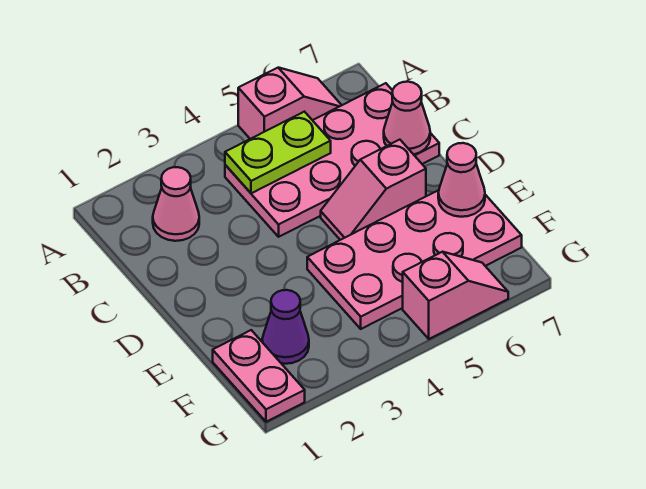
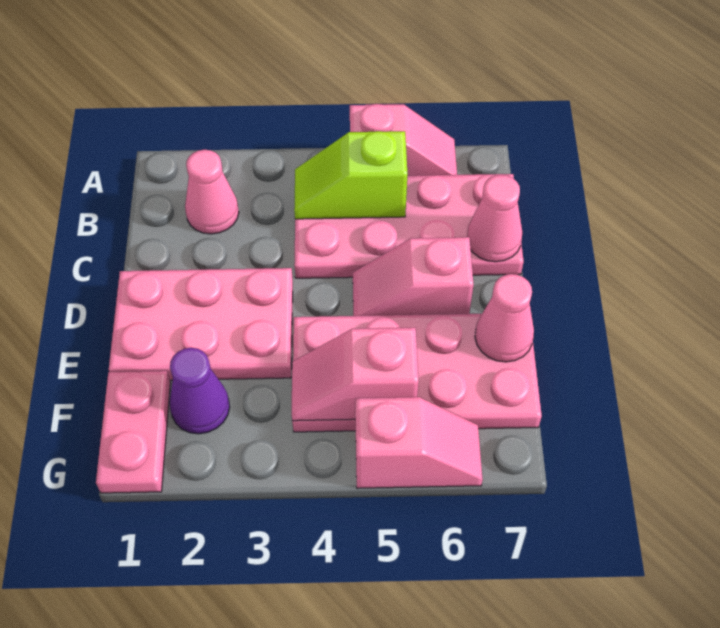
lime 1x2 plate [225,112,331,193] -> lime 1x2 slope [294,131,408,219]
none -> pink 2x3 plate [109,268,293,380]
none -> pink 1x2 slope [292,328,419,421]

